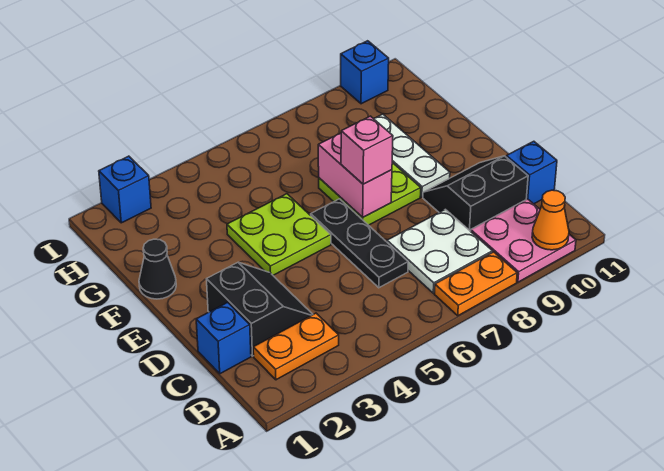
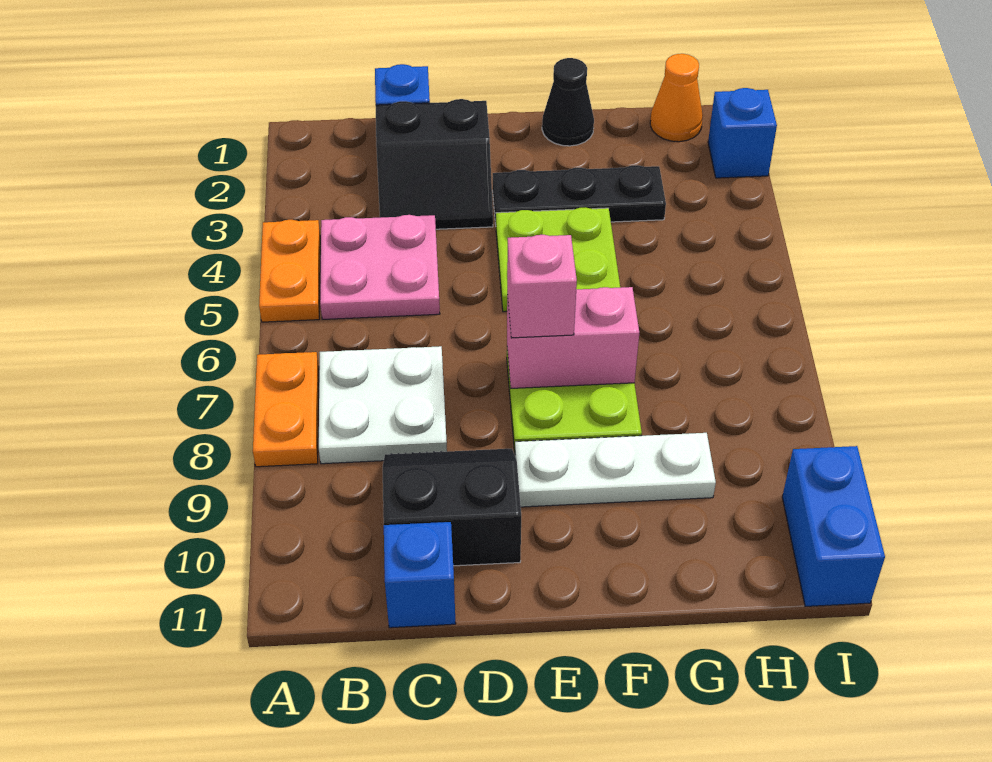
pink 2x2 plate [471,199,576,282] -> pink 2x2 plate moved to [320,215,440,319]
orange 1x1 cone [532,190,569,250] -> orange 1x1 cone moved to [650,54,703,142]
orange 1x2 plate [253,313,339,380] -> orange 1x2 plate moved to [259,220,320,322]
black 1x3 plate [311,199,408,288] -> black 1x3 plate moved to [493,165,666,224]
black 2x2 slope [423,156,528,231] -> black 2x2 slope turned to [383,449,521,566]
blue 1x1 brick [341,41,389,104] -> blue 1x2 brick [782,446,885,606]

